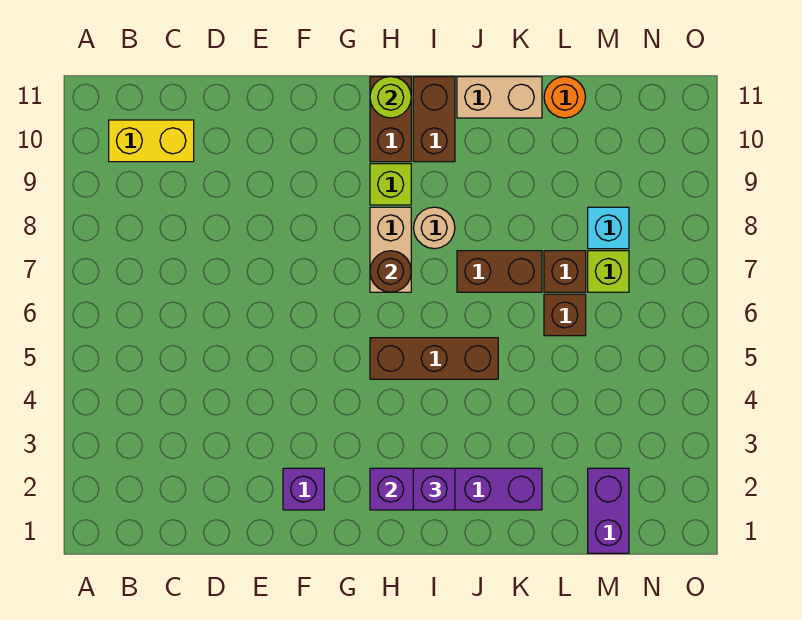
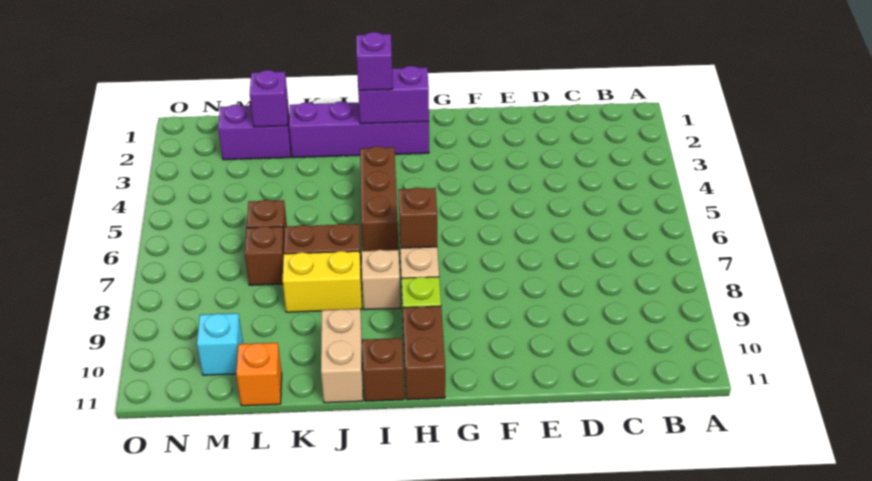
yellow 1x2 brick [109,120,194,162] -> yellow 1x2 brick moved to [283,251,362,312]
purple 1x1 brick [283,468,324,510] -> purple 1x1 brick moved to [250,70,288,127]
brown 1x3 brick [370,338,498,379] -> brown 1x3 brick turned to [360,146,398,251]
brown 1x1 round brick [370,251,411,292] -> brown 1x1 brick [399,187,437,248]
lime 1x1 round brick [370,77,411,118] -> none
tan 1x1 round brick [414,207,455,249] -> tan 1x1 brick [362,250,400,310]
brown 1x2 brick [413,77,455,162] -> brown 1x1 brick [363,338,404,401]
tan 1x2 brick [457,77,542,118] -> tan 1x2 brick turned to [321,309,363,403]
orange 1x1 round brick [544,77,586,118] -> orange 1x1 brick [236,343,282,406]
purple 1x2 brick [588,468,629,553] -> purple 1x2 brick turned to [218,104,291,160]
lime 1x1 brick [588,251,629,292] -> none
cyan 1x1 brick [588,207,629,249] -> cyan 1x1 brick moved to [197,313,243,375]

